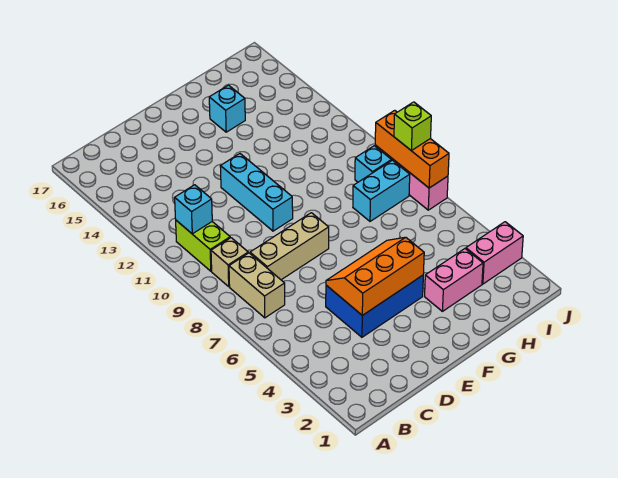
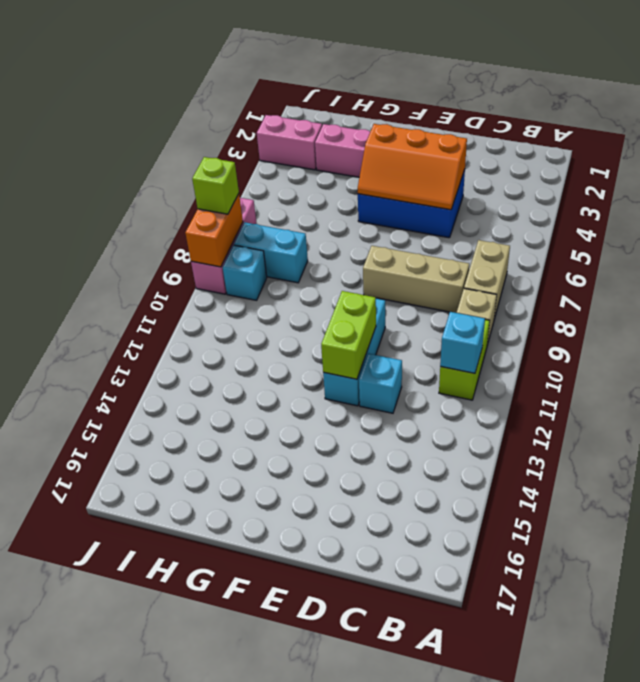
none -> lime 1x2 brick [321,291,376,379]
cyan 1x1 brick [209,85,245,132] -> cyan 1x1 brick moved to [359,353,402,413]
orange 1x3 brick [375,110,449,188] -> orange 1x2 brick [185,194,243,267]

